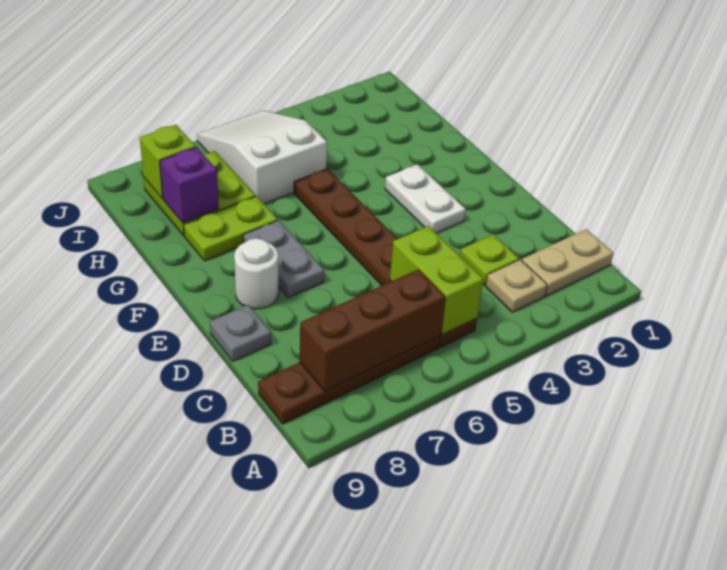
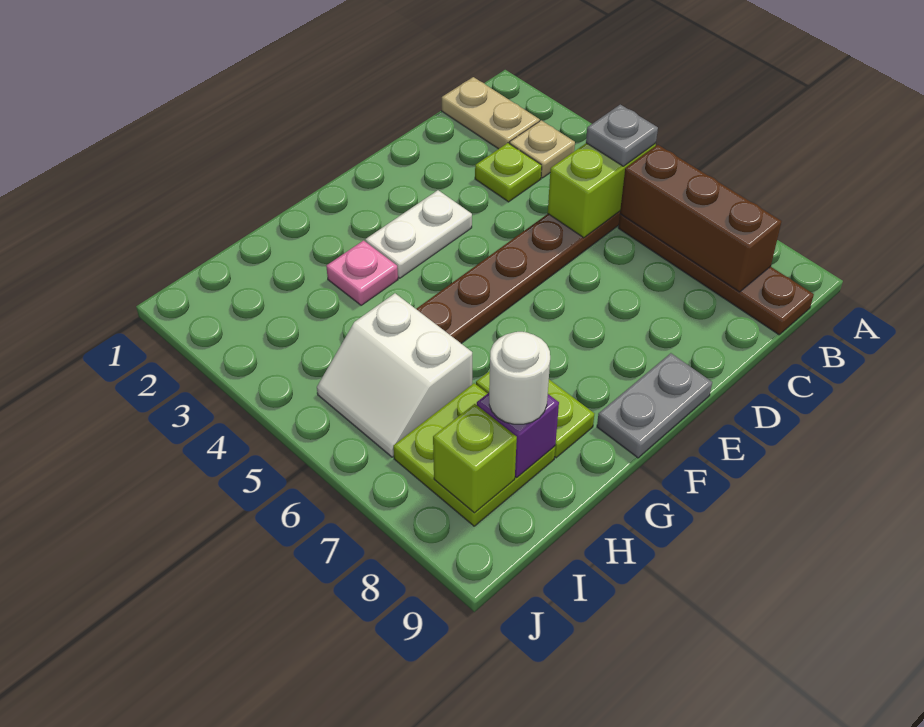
grey 1x1 plate [210,305,271,361] -> grey 1x1 plate moved to [586,105,658,166]
grey 1x2 plate [243,220,325,298] -> grey 1x2 plate moved to [597,353,712,458]
white 1x1 round brick [234,238,278,309] -> white 1x1 round brick moved to [489,332,550,424]
none -> pink 1x1 plate [326,241,398,305]
white 2x3 slope [197,110,327,204] -> white 2x2 slope [317,293,472,457]

